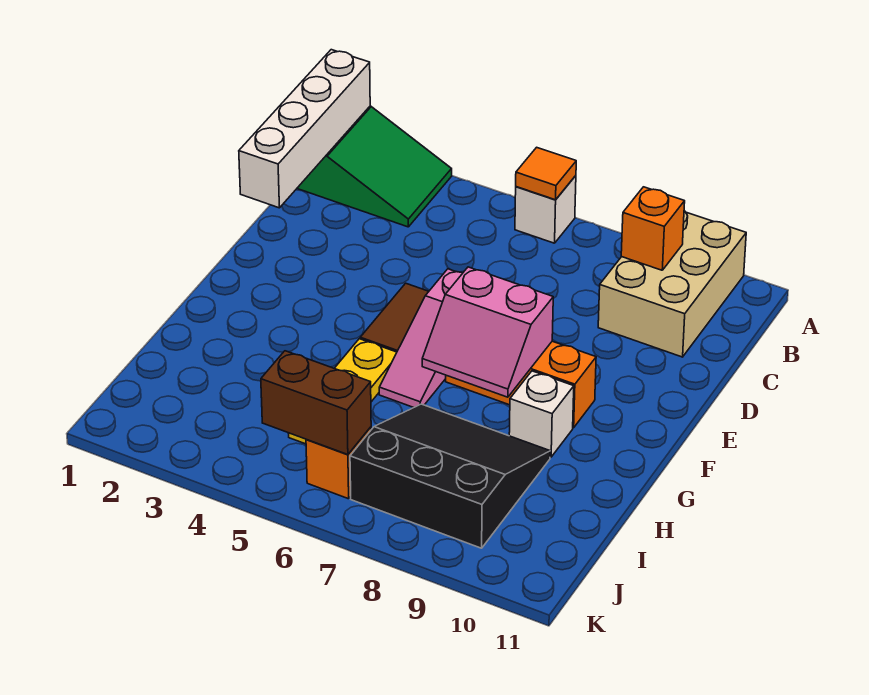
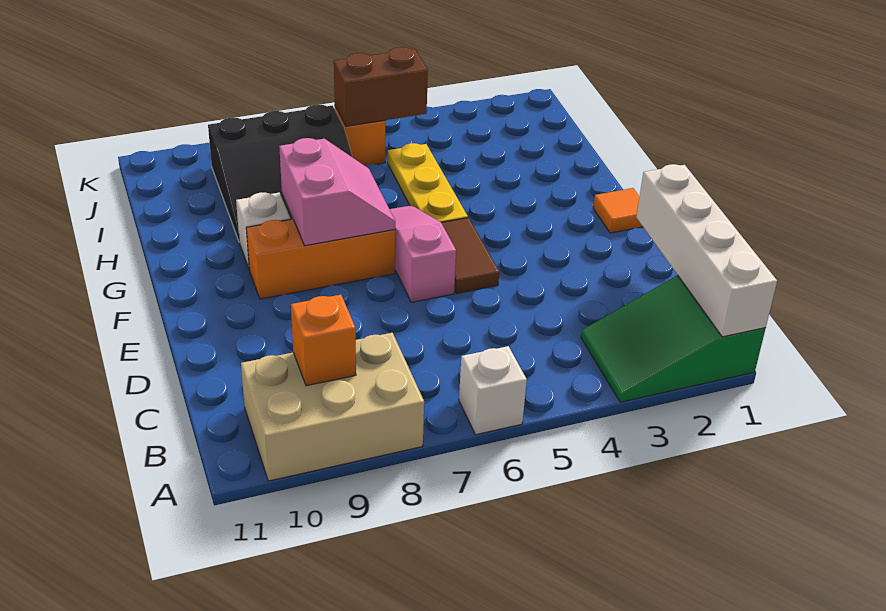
orange 1x1 tile [516,147,576,200] -> orange 1x1 tile moved to [593,188,643,233]
tan 2x3 brick [598,211,746,357] -> tan 2x3 brick turned to [241,333,424,481]
pink 2x2 slope [422,267,553,397] -> pink 2x2 slope turned to [279,138,395,246]

